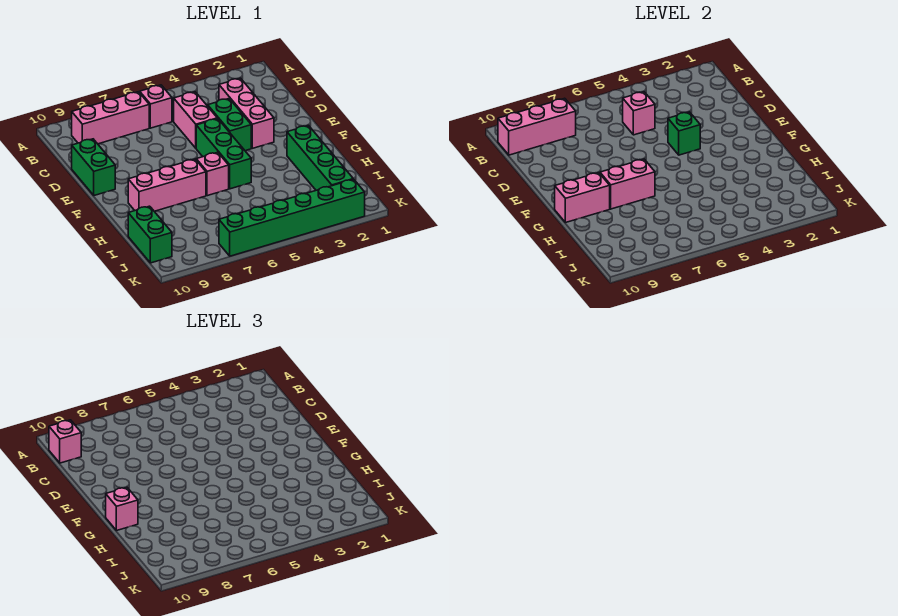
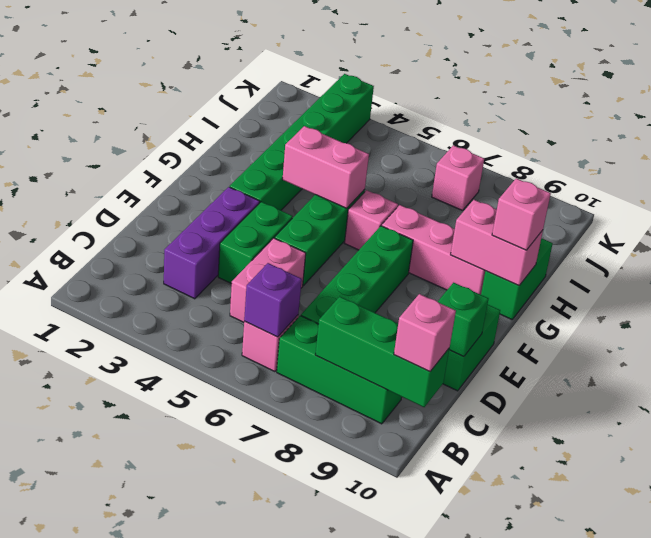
none -> purple 1x1 brick [244,263,302,337]
pink 1x3 brick [72,92,149,144] -> green 1x3 brick [277,316,402,424]
pink 1x3 brick [498,98,576,155] -> green 1x3 brick [315,297,449,407]
pink 1x3 brick [219,78,274,148] -> purple 1x3 brick [164,187,260,299]
pink 1x1 brick [623,92,655,135] -> pink 1x1 brick moved to [432,145,484,211]
green 1x1 brick [668,112,700,155] -> green 1x1 brick moved to [438,283,489,356]
green 1x4 brick [287,125,353,190] -> green 1x4 brick moved to [301,226,413,324]
pink 1x2 brick [600,159,655,209] -> pink 1x2 brick moved to [283,126,369,208]
green 1x2 brick [128,206,172,263] -> green 1x2 brick moved to [481,238,553,320]
green 1x6 brick [219,179,365,256] -> green 1x6 brick turned to [230,74,374,210]

